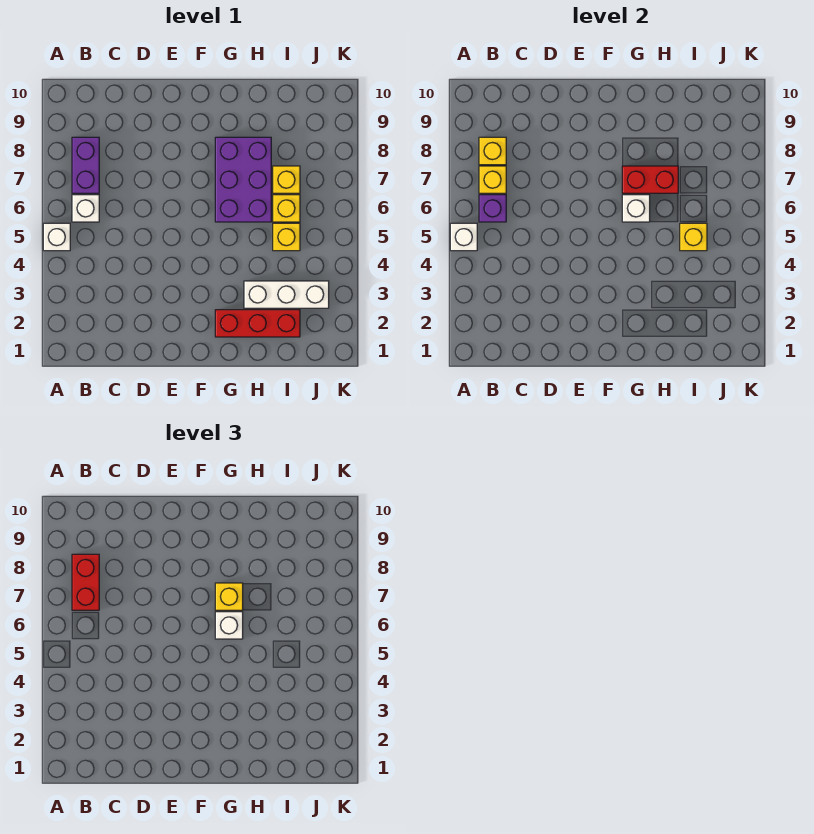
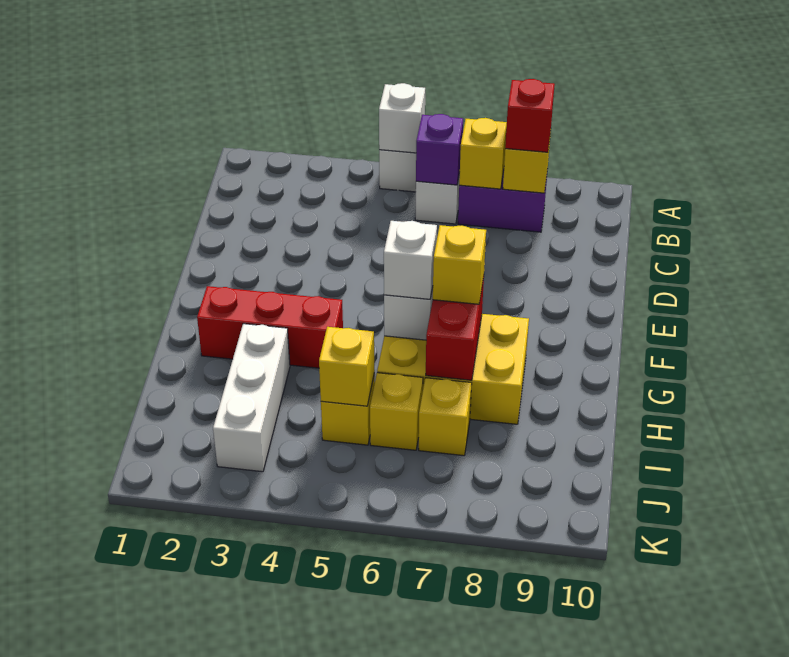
red 1x2 brick [72,554,99,610] -> red 1x1 brick [505,79,555,152]
red 1x3 brick [215,310,300,337] -> red 1x3 brick turned to [197,286,343,368]
purple 2x3 brick [215,137,271,222] -> yellow 2x3 brick [377,314,529,424]

